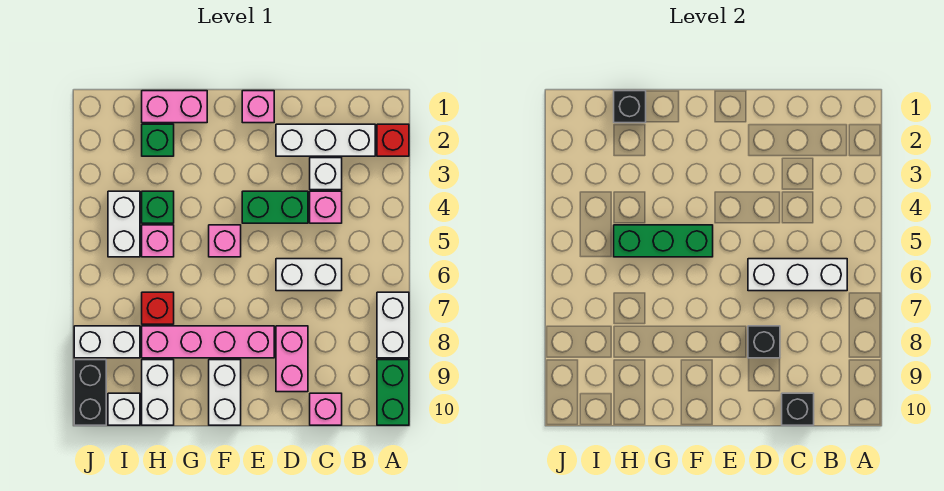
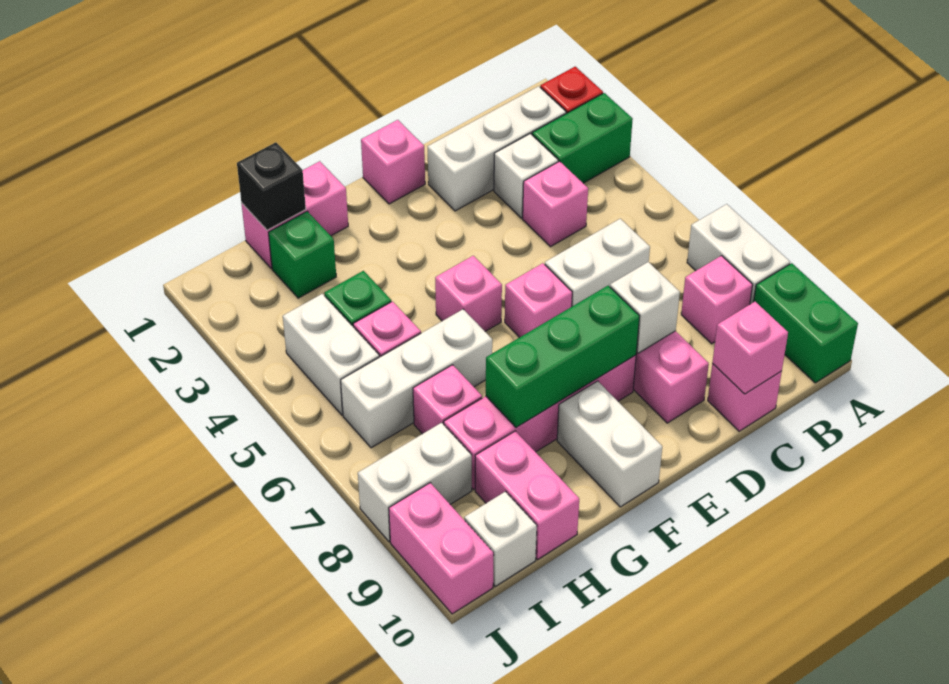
white 1x3 brick [748,259,847,291] -> white 1x3 brick moved to [341,309,492,448]
none -> pink 1x1 brick [681,256,753,344]
black 1x1 brick [782,393,814,425] -> pink 1x1 brick [712,302,788,394]
green 1x2 brick [242,191,308,223] -> green 1x2 brick moved to [532,93,633,183]
black 1x1 brick [748,326,780,358] -> white 1x1 brick [610,262,680,353]
none -> pink 1x1 brick [505,263,572,338]
green 1x3 brick [614,225,713,257] -> green 1x3 brick moved to [486,286,640,427]
red 1x1 brick [142,292,174,324] -> pink 1x1 brick [413,365,482,434]
white 1x2 brick [142,360,174,425] -> pink 1x2 brick [475,431,579,559]
black 1x2 brick [74,360,106,425] -> pink 1x2 brick [389,483,494,614]

